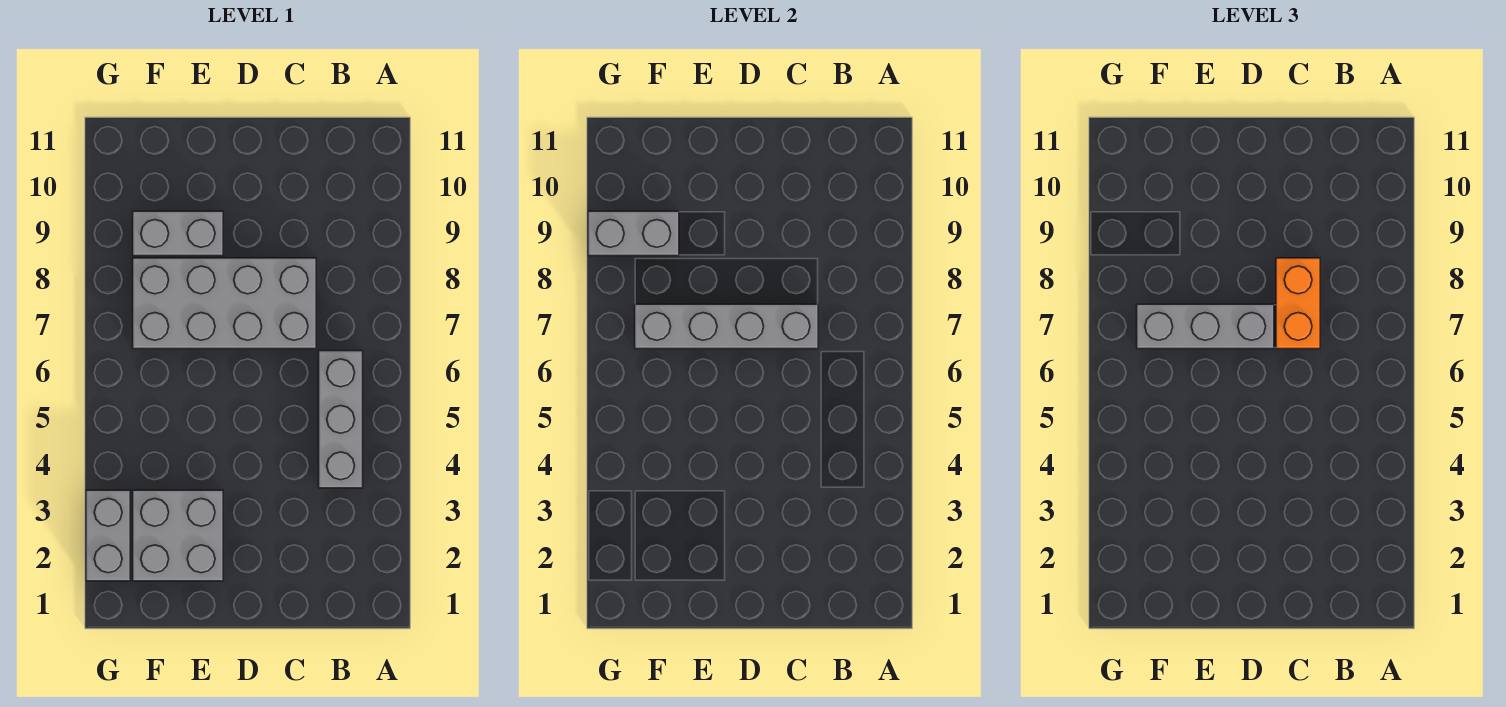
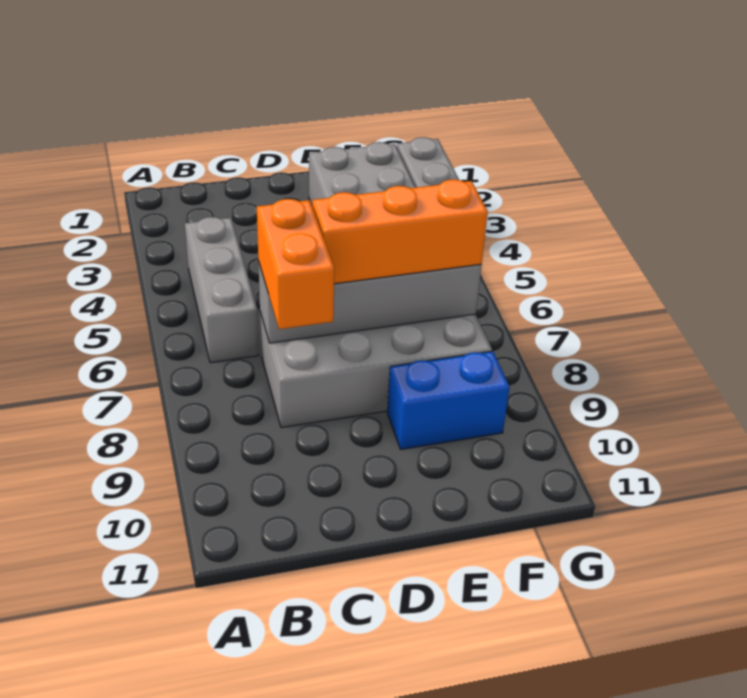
grey 1x3 brick [1137,304,1274,349] -> orange 1x3 brick [312,179,488,284]
grey 1x2 brick [133,211,223,256] -> blue 1x2 brick [387,351,510,449]
grey 1x2 brick [588,211,679,256] -> none

